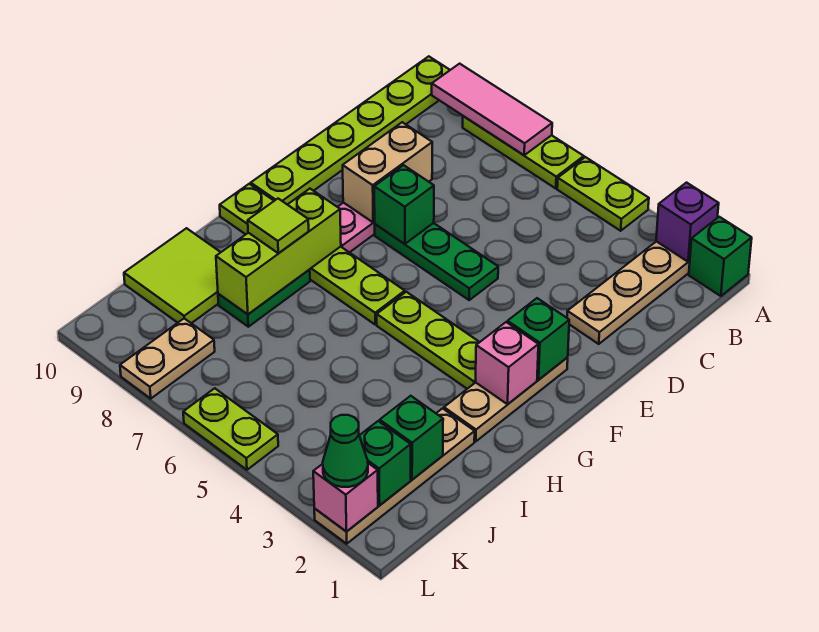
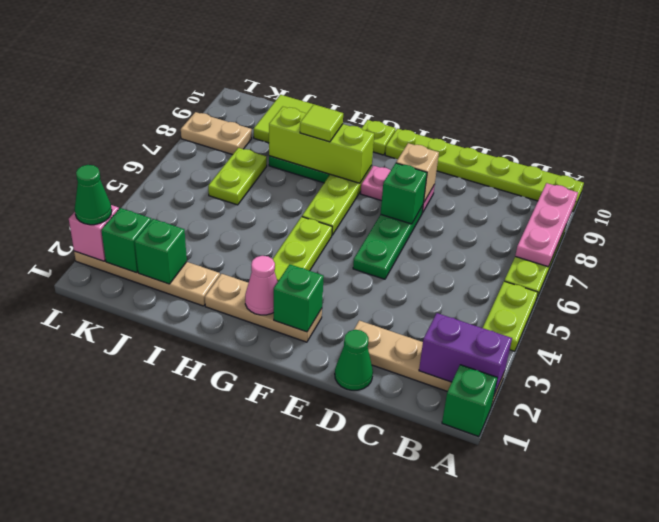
purple 1x1 brick [656,183,719,262] -> purple 1x2 brick [419,313,512,395]
pink 1x3 tile [432,64,552,155] -> pink 1x3 plate [515,183,578,267]
none -> green 1x1 cone [335,330,373,390]
tan 1x2 brick [343,122,432,222] -> tan 1x1 brick [396,143,439,203]
pink 1x1 brick [475,322,538,404] -> pink 1x1 cone [245,256,277,315]
lime 1x2 plate [183,388,278,470] -> lime 1x2 plate moved to [208,148,267,205]

